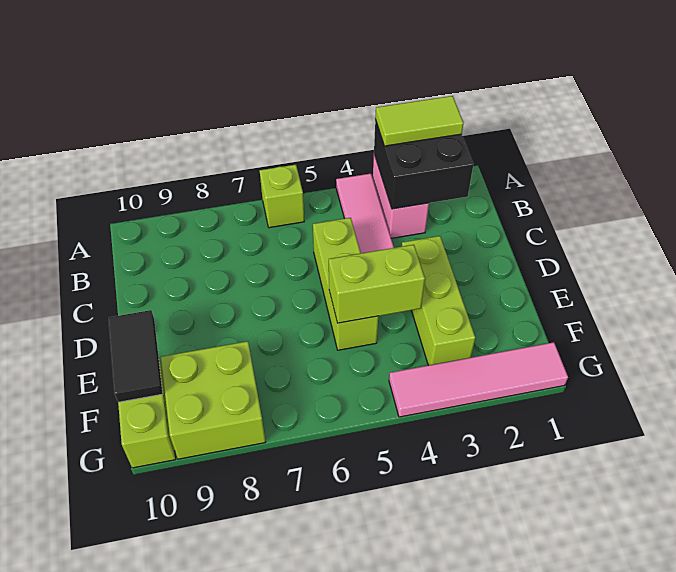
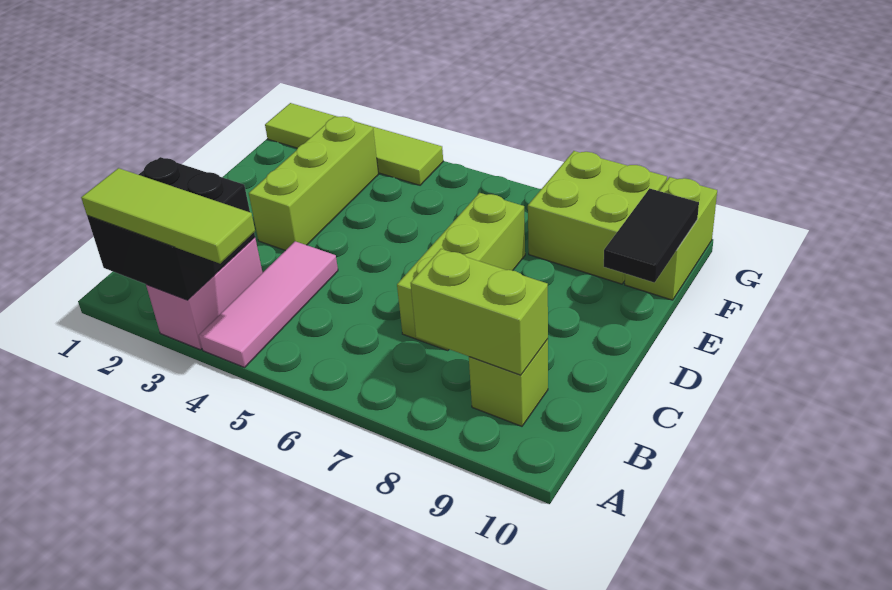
lime 1x2 tile [375,96,464,146] -> lime 1x3 tile [81,168,255,263]
lime 1x1 brick [260,165,304,228] -> lime 1x1 brick moved to [469,339,548,426]
lime 1x3 brick [313,218,378,350] -> lime 1x3 brick moved to [397,193,525,351]
lime 1x2 brick [329,245,425,323] -> lime 1x2 brick moved to [411,249,548,375]
pink 1x4 tile [389,342,568,417] -> lime 1x4 tile [265,103,443,185]

